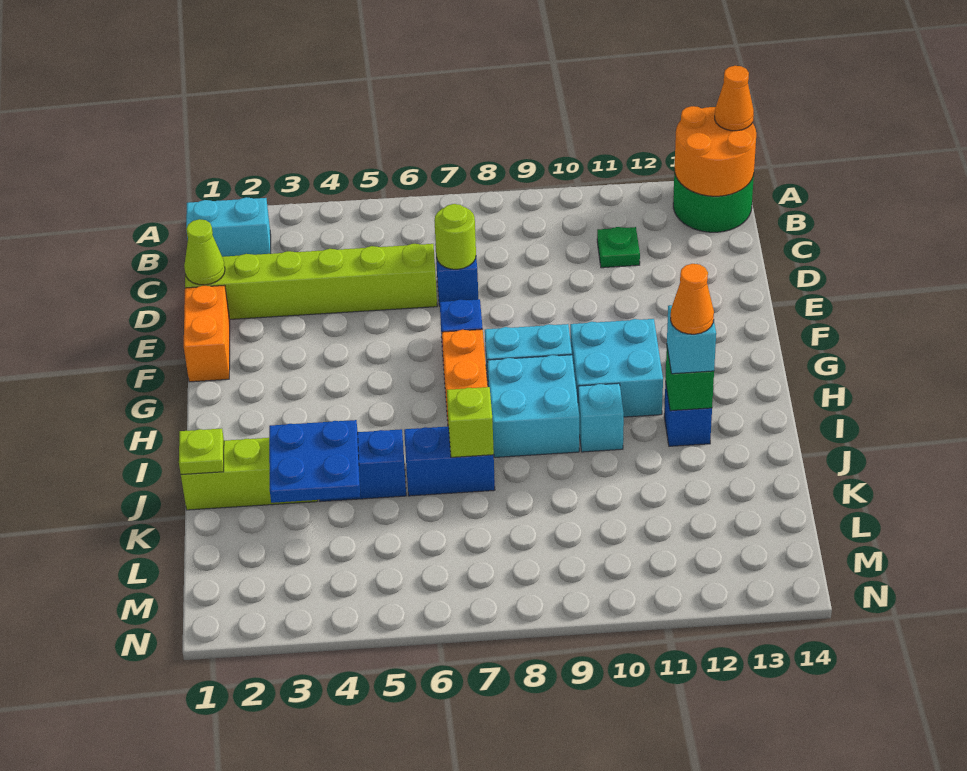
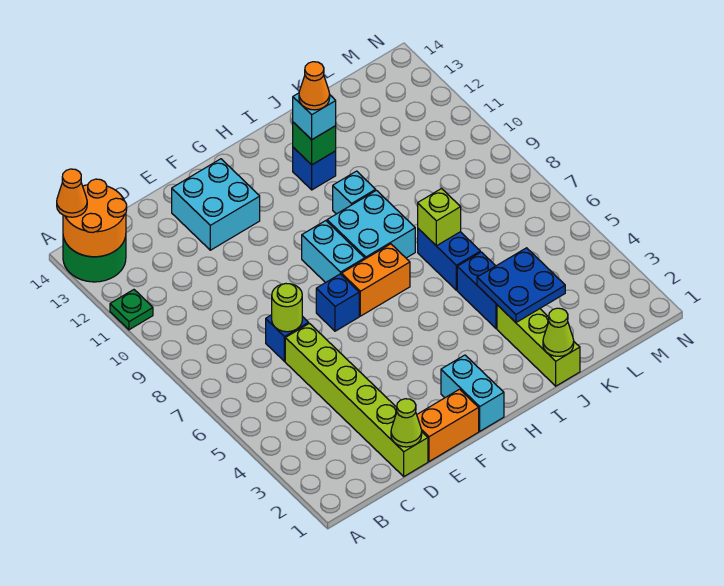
cyan 1x2 brick [186,197,271,257] -> cyan 1x2 brick moved to [441,355,504,431]
green 1x1 plate [597,227,640,268] -> green 1x1 plate moved to [110,290,153,330]
cyan 2x2 brick [570,319,663,417] -> cyan 2x2 brick moved to [172,159,260,250]
lime 1x1 plate [179,429,224,474] -> lime 1x1 cone [543,308,574,356]

